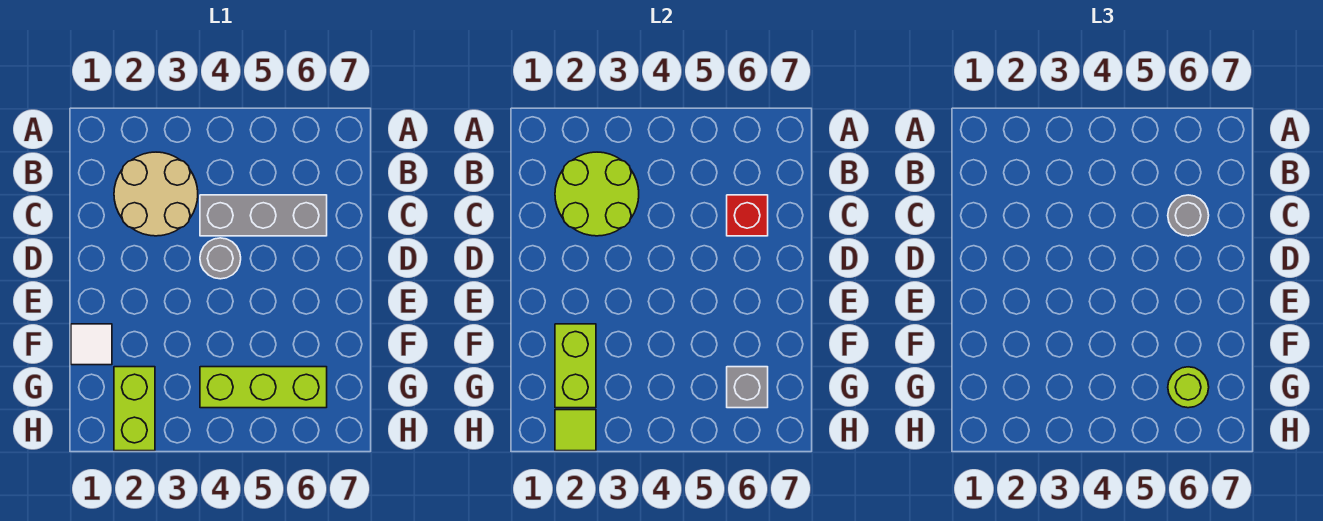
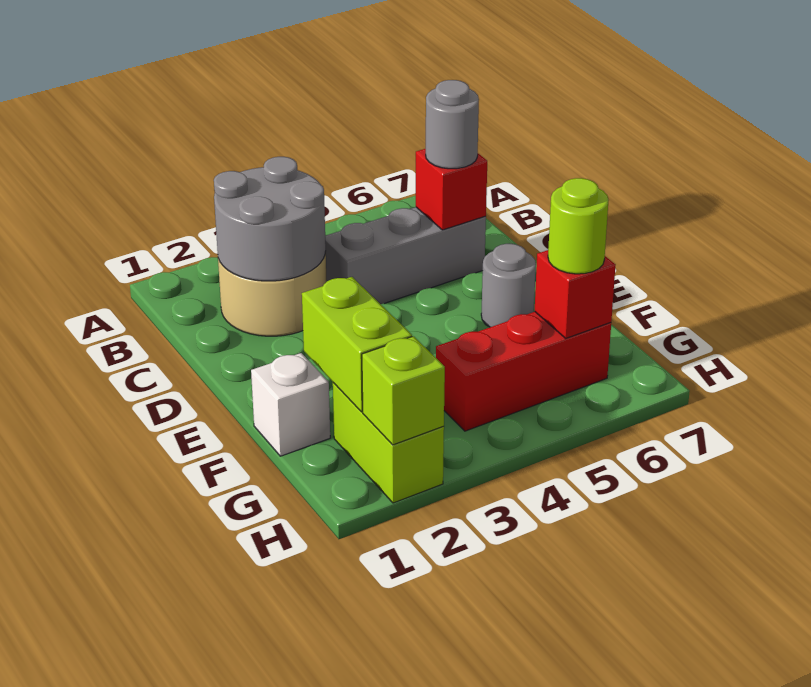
lime 2x2 round brick [555,152,639,236] -> grey 2x2 round brick [214,157,326,281]
grey 1x1 round brick [200,238,241,279] -> grey 1x1 round brick moved to [481,244,536,327]
white 1x1 tile [71,324,112,365] -> white 1x1 brick [251,353,330,456]
lime 1x3 brick [200,367,327,408] -> red 1x3 brick [436,312,611,431]
grey 1x1 brick [727,367,768,408] -> red 1x1 brick [535,250,615,338]
lime 1x1 tile [555,410,596,451] -> lime 1x1 brick [362,336,445,445]

